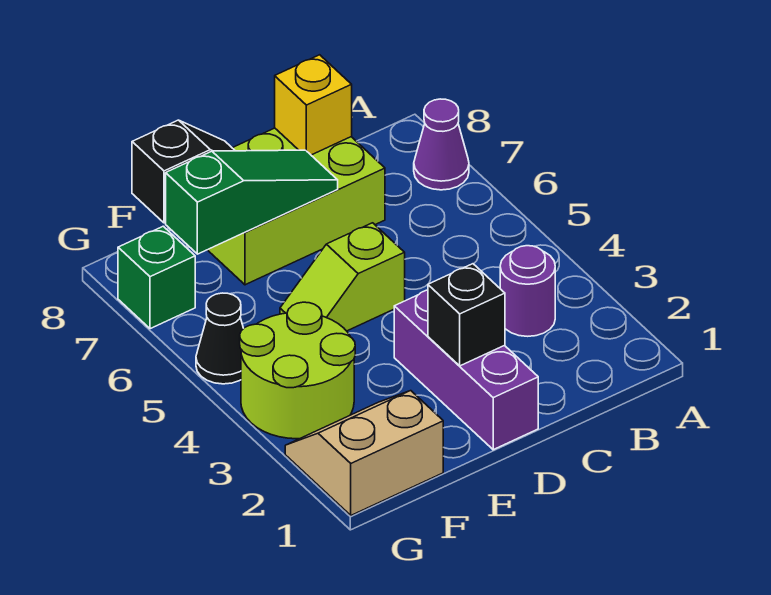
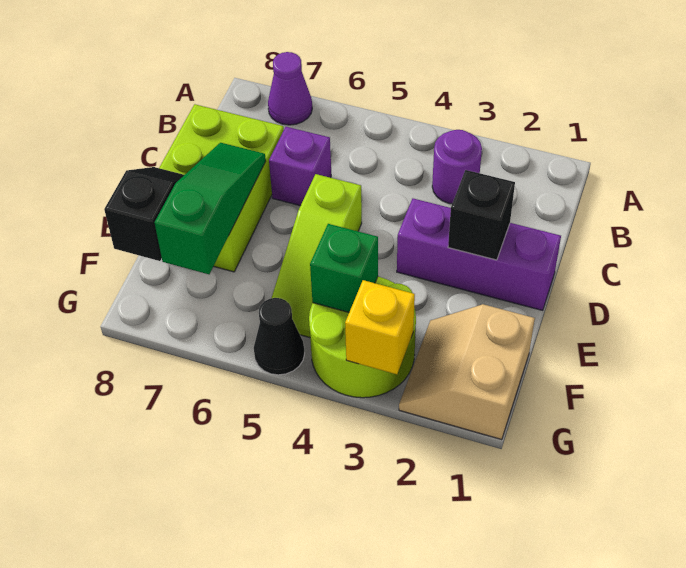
none -> purple 1x1 brick [269,127,331,206]
yellow 1x1 brick [275,55,352,155] -> yellow 1x1 brick moved to [345,280,415,374]
lime 1x2 slope [280,223,405,331] -> lime 1x3 slope [272,174,362,338]
green 1x1 brick [118,226,195,329] -> green 1x1 brick moved to [310,224,378,312]

